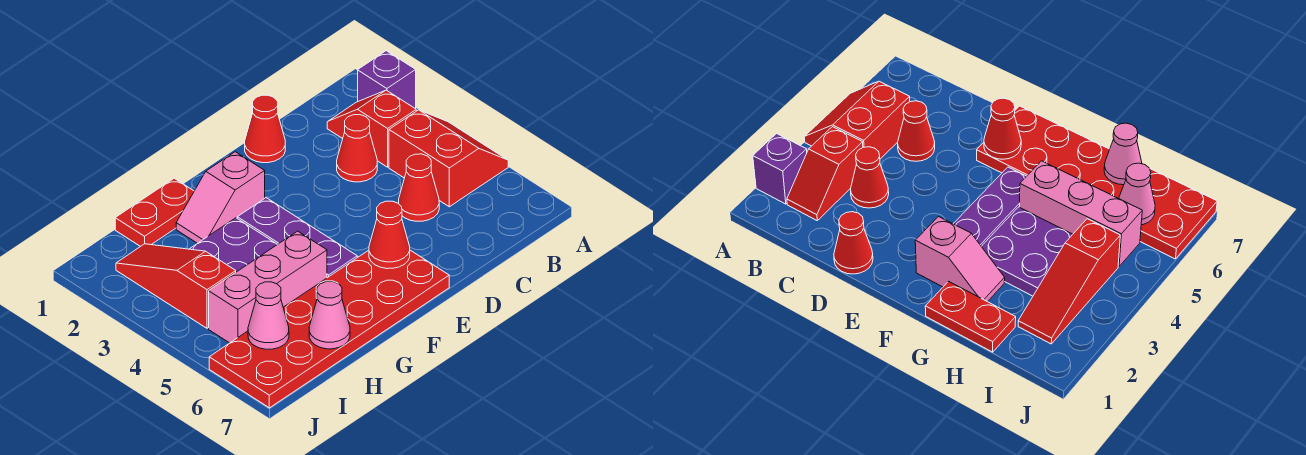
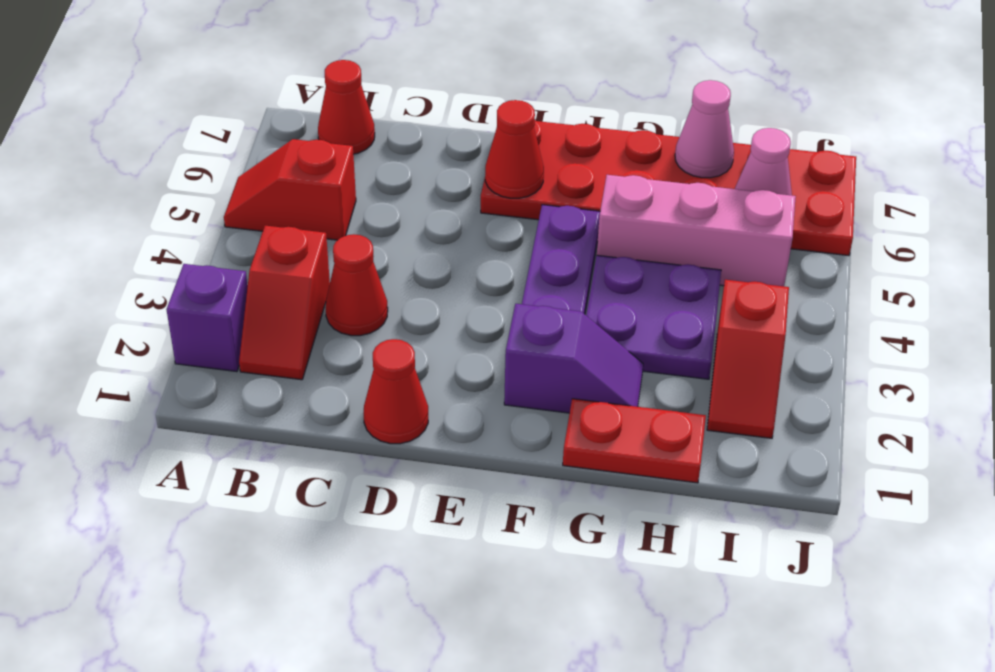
red 2x2 slope [389,110,508,207] -> red 1x2 slope [224,139,356,240]
red 1x1 cone [399,154,439,221] -> red 1x1 cone moved to [318,60,375,154]
pink 1x2 slope [176,152,265,243] -> purple 1x2 slope [504,304,643,413]
red 1x3 slope [116,244,236,328] -> red 1x2 slope [707,280,789,438]

